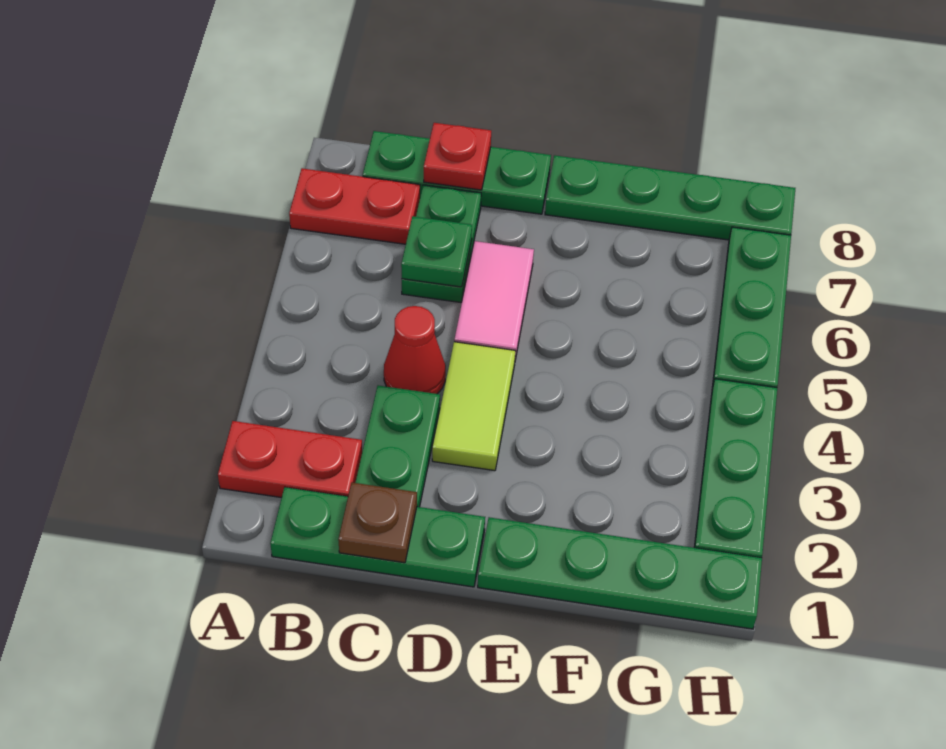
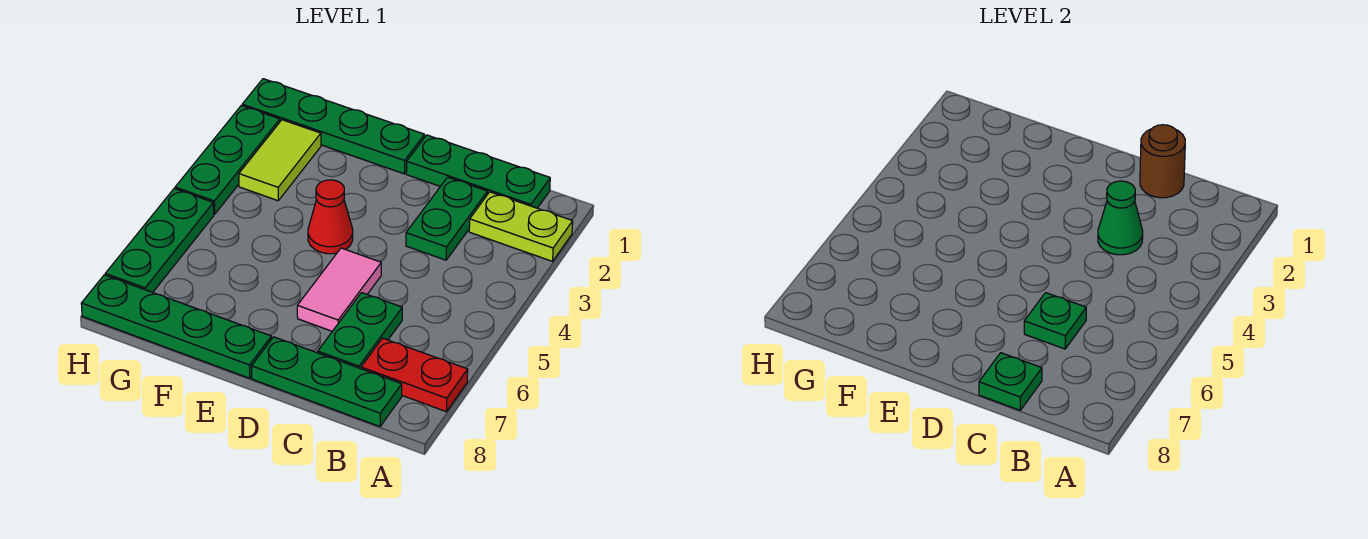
red 1x2 plate [218,421,362,498] -> lime 1x2 plate [469,192,573,261]
brown 1x1 plate [338,483,417,563] -> brown 1x1 round brick [1140,125,1185,198]
none -> green 1x1 cone [1098,181,1143,255]
red 1x1 cone [384,306,446,394] -> red 1x1 cone moved to [308,180,353,254]
red 1x1 plate [424,123,491,190] -> green 1x1 plate [979,353,1042,410]
lime 1x2 tile [432,342,515,471] -> lime 1x2 tile moved to [239,120,321,201]

